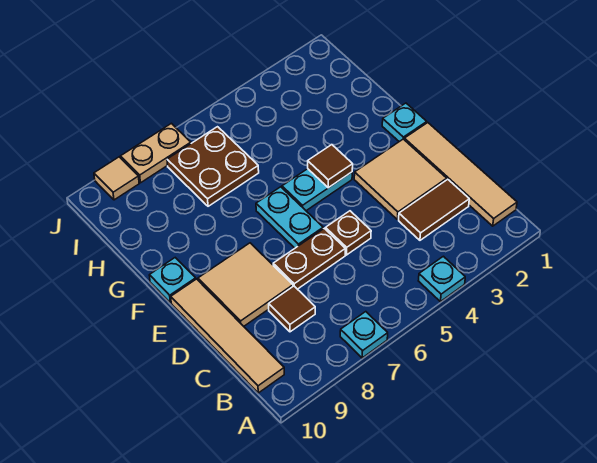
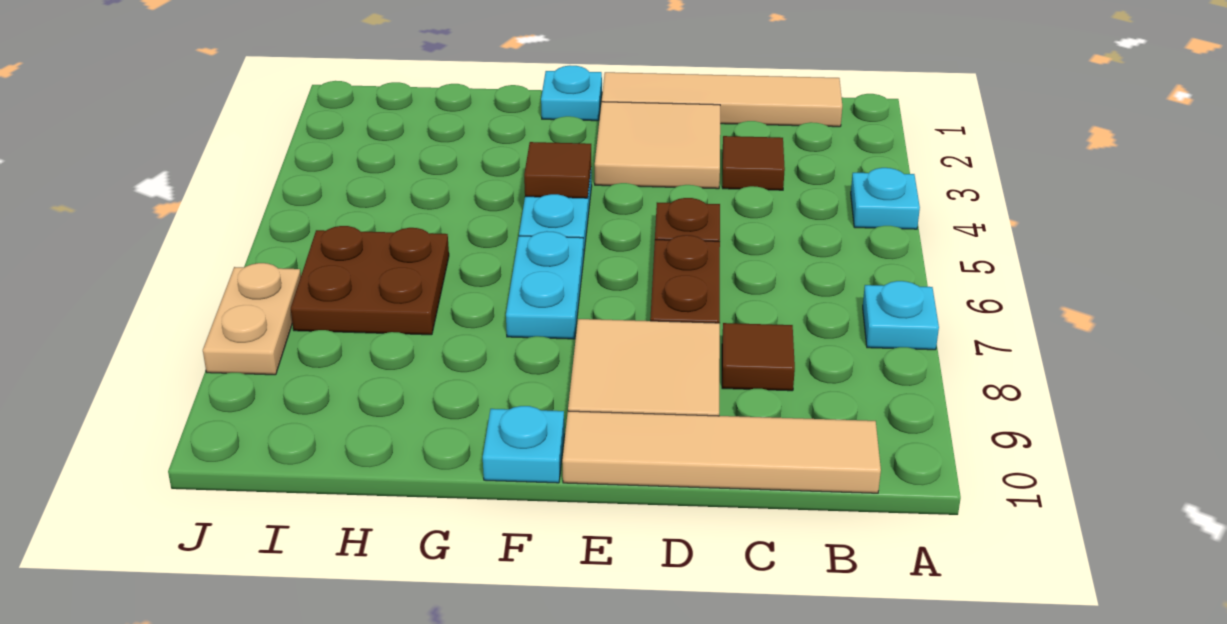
brown 1x2 tile [399,179,469,240] -> brown 1x1 tile [722,136,785,190]
cyan 1x2 plate [256,187,323,248] -> cyan 1x2 plate turned to [506,231,584,339]
tan 1x1 tile [94,157,139,200] -> none

